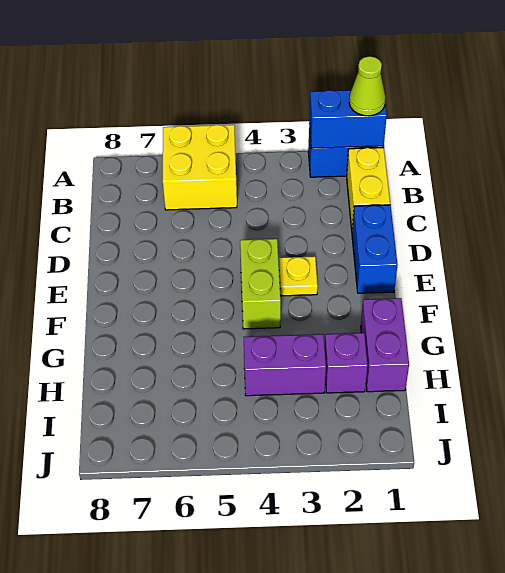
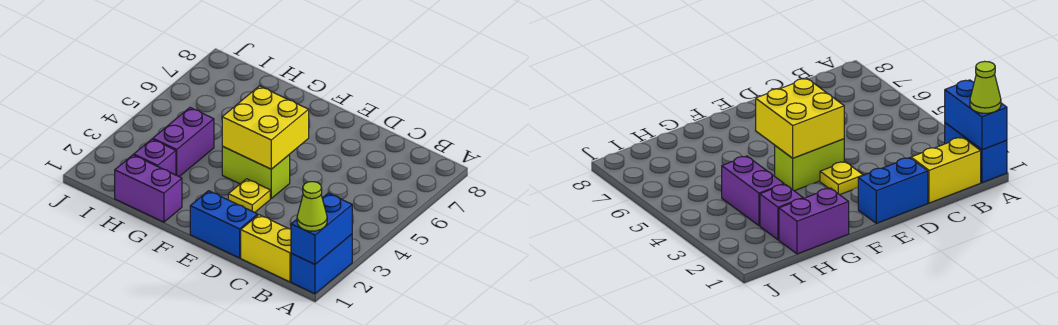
yellow 2x2 brick [163,125,237,210] -> yellow 2x2 brick moved to [222,86,309,169]

